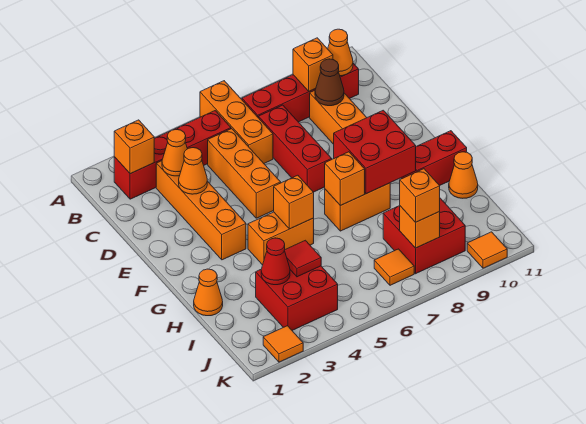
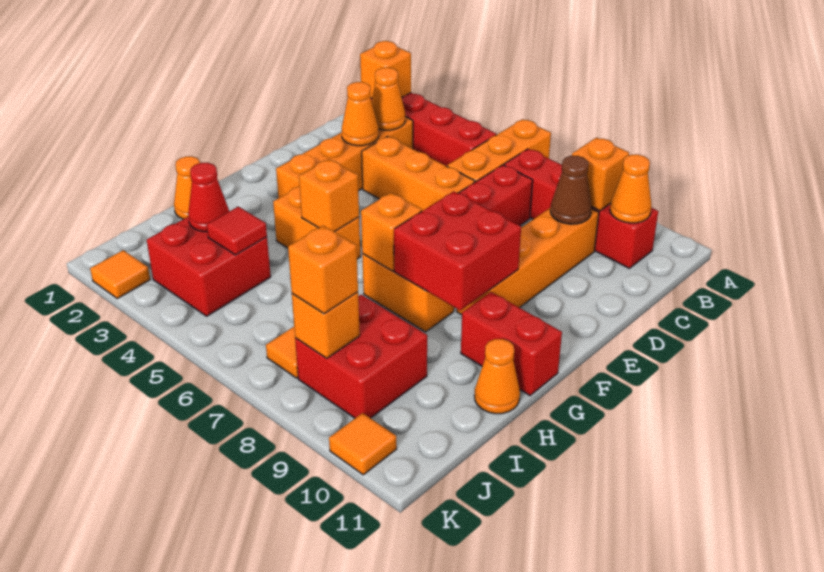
orange 1x3 brick [208,129,281,218] -> orange 1x3 brick turned to [362,136,475,211]

